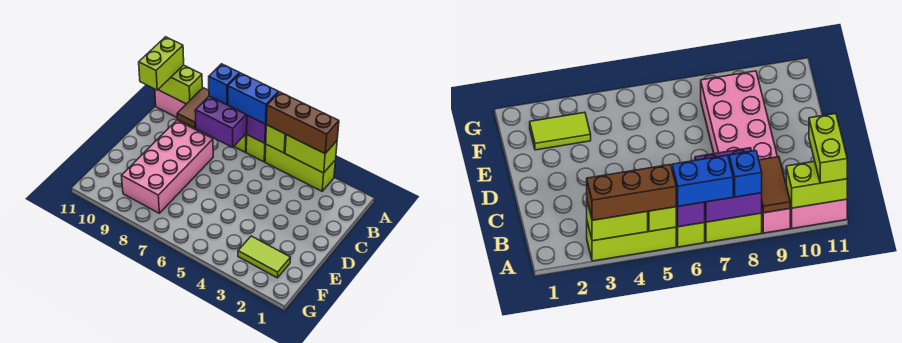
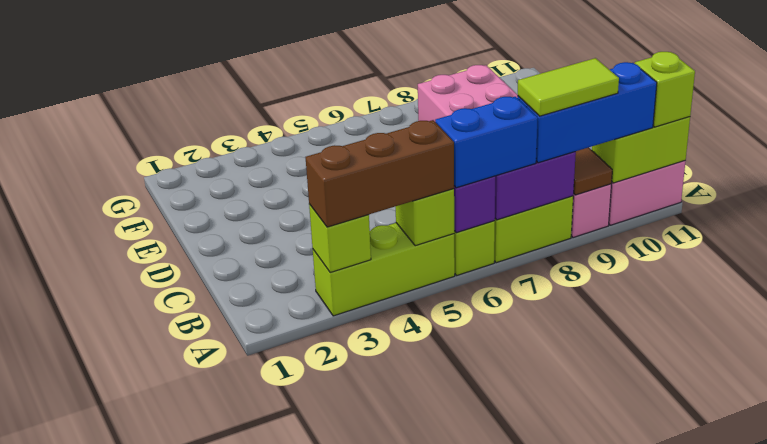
lime 1x2 brick [285,135,337,173] -> lime 1x1 brick [309,204,371,273]
blue 1x1 brick [209,64,240,105] -> blue 1x3 brick [517,62,657,163]
lime 1x2 brick [139,37,184,90] -> lime 1x1 brick [635,52,695,127]
lime 1x2 tile [238,236,291,278] -> lime 1x2 tile moved to [518,58,619,116]

